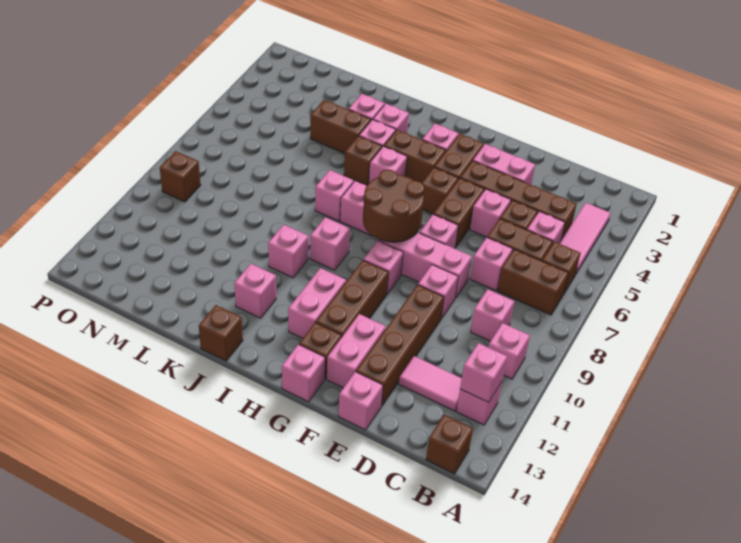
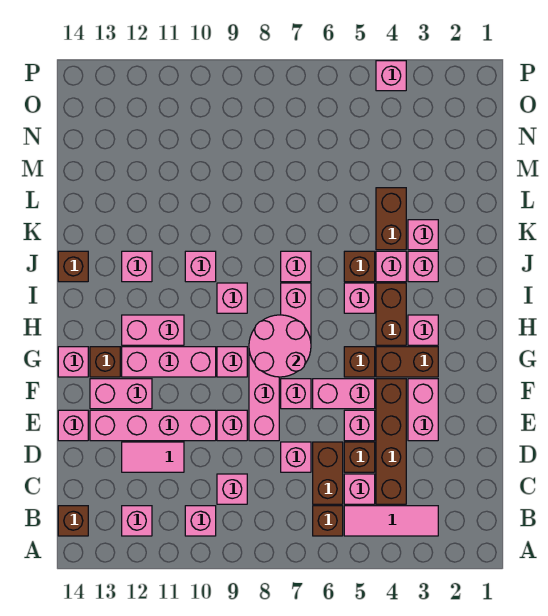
brown 1x2 brick [497,249,568,315] -> none
pink 1x1 brick [460,343,507,402] -> pink 1x1 brick moved to [376,61,406,91]
pink 1x2 tile [399,356,462,411] -> pink 1x2 tile turned to [122,442,184,472]
brown 1x4 brick [356,285,444,406] -> pink 1x4 brick [90,410,216,441]
brown 1x2 brick [434,178,484,248] -> pink 1x2 brick [313,379,375,409]
brown 2x2 round brick [363,169,425,242] -> pink 2x2 round brick [249,315,311,377]
brown 1x3 brick [316,260,389,336] -> pink 1x3 brick [122,347,216,377]
brown 1x1 brick [160,151,201,202] -> none

